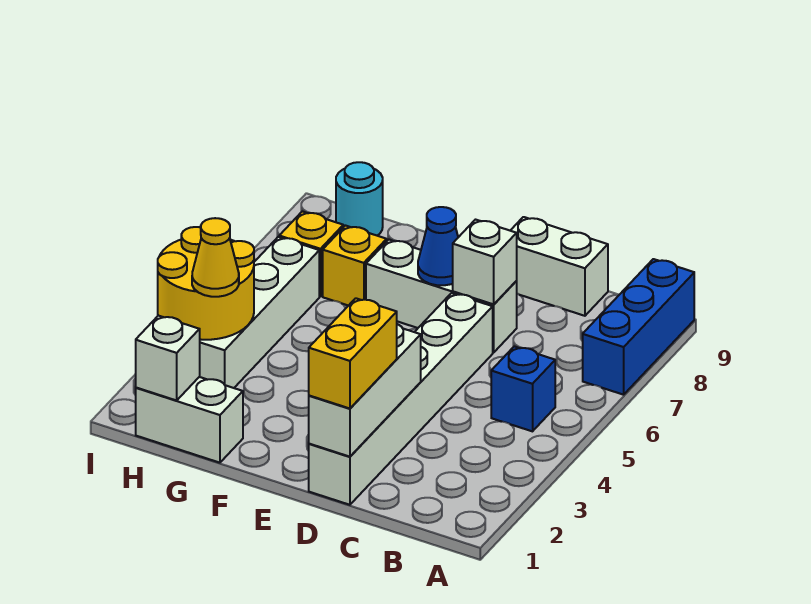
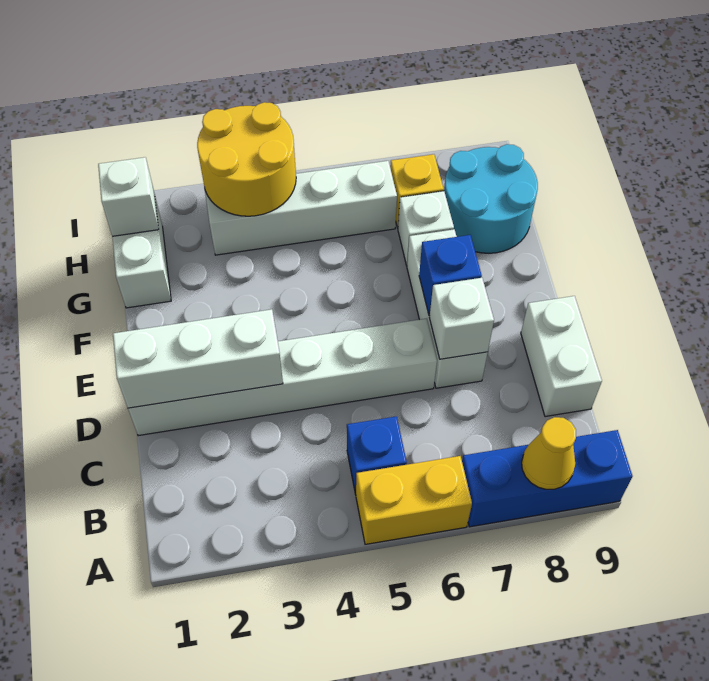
yellow 1x2 brick [309,298,397,409] -> yellow 1x2 brick moved to [356,456,472,544]
blue 1x1 cone [418,207,458,285] -> blue 1x1 brick [419,235,482,316]
yellow 1x1 brick [323,226,387,306] -> white 1x1 brick [398,191,454,266]
yellow 1x1 cone [192,218,239,297] -> yellow 1x1 cone moved to [522,417,576,489]
cyan 1x1 round brick [336,162,383,236] -> cyan 2x2 round brick [444,144,538,253]

